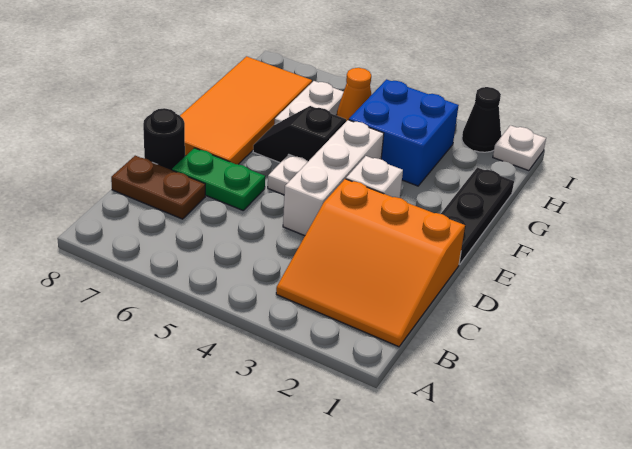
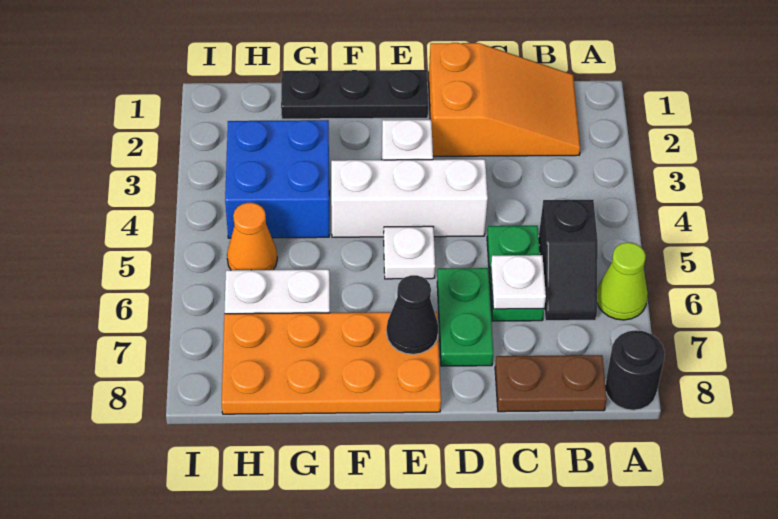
none -> lime 1x1 cone [597,243,648,320]
orange 3x3 slope [276,179,465,347] -> orange 2x3 slope [429,43,580,156]
none -> green 1x2 plate [487,226,544,321]
brown 1x2 plate [111,156,205,219] -> brown 1x2 plate turned to [495,355,607,412]
black 1x1 round brick [143,108,185,170] -> black 1x1 round brick moved to [605,330,665,410]
orange 2x4 tile [180,56,312,164] -> orange 2x4 plate [222,312,441,414]
black 1x2 slope [253,106,346,163] -> black 1x2 slope moved to [539,200,598,321]
white 1x1 plate [493,125,546,171] -> white 1x1 plate moved to [491,255,546,309]
black 1x1 cone [462,87,501,152] -> black 1x1 cone moved to [387,275,438,354]

